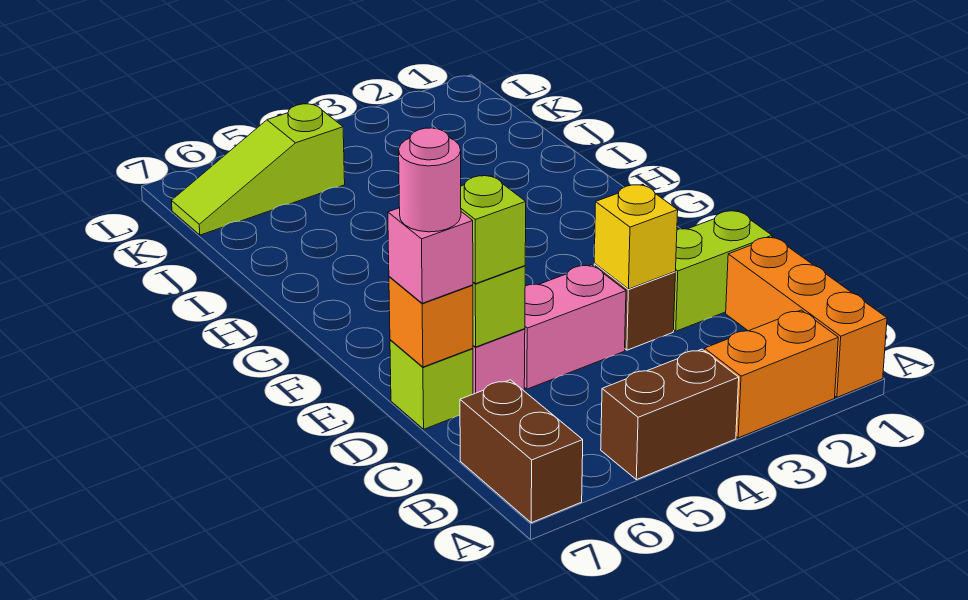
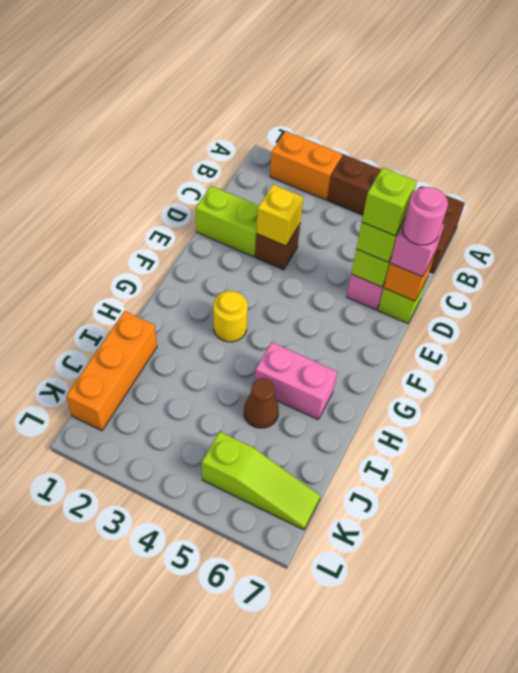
orange 1x3 brick [726,237,887,397] -> orange 1x3 brick moved to [66,311,157,431]
pink 1x2 brick [524,265,626,389] -> pink 1x2 brick moved to [255,342,337,419]
none -> lime 1x1 brick [362,167,417,236]
none -> yellow 1x1 round brick [213,291,248,342]
none -> brown 1x1 cone [244,378,279,428]

